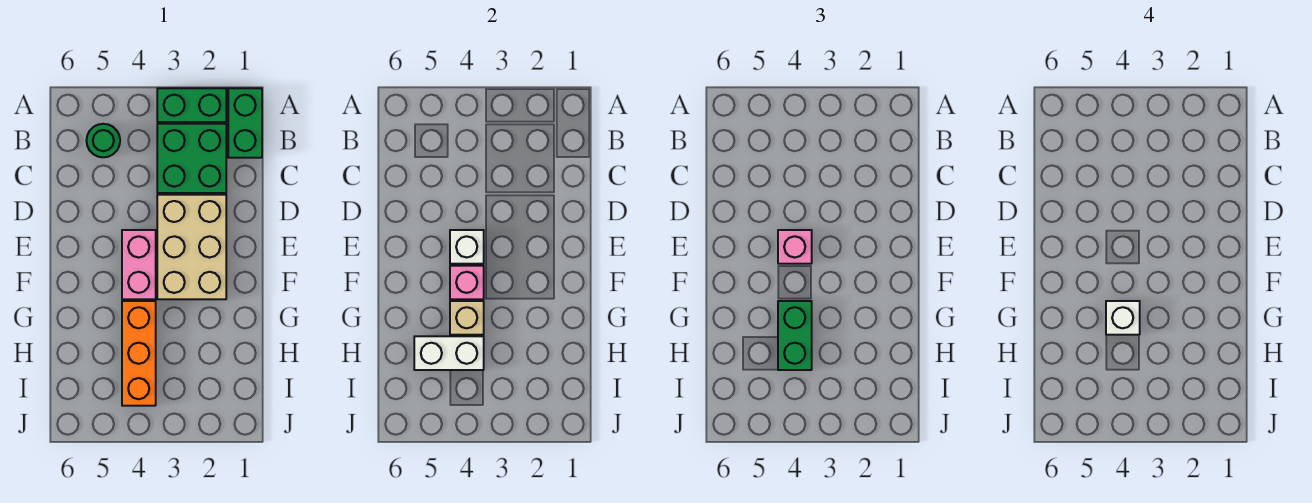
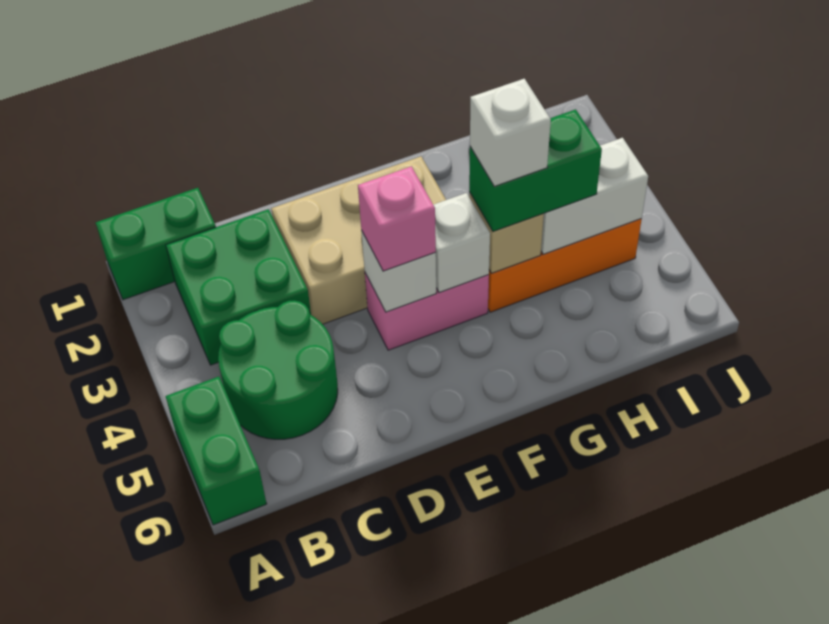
green 1x2 brick [157,88,226,122] -> green 1x2 brick moved to [165,377,267,525]
green 1x1 round brick [86,124,120,157] -> green 2x2 round brick [218,300,338,439]
pink 1x1 brick [450,266,484,299] -> white 1x1 brick [433,193,490,293]
white 1x2 brick [414,336,484,370] -> white 1x2 brick turned to [541,138,648,255]

